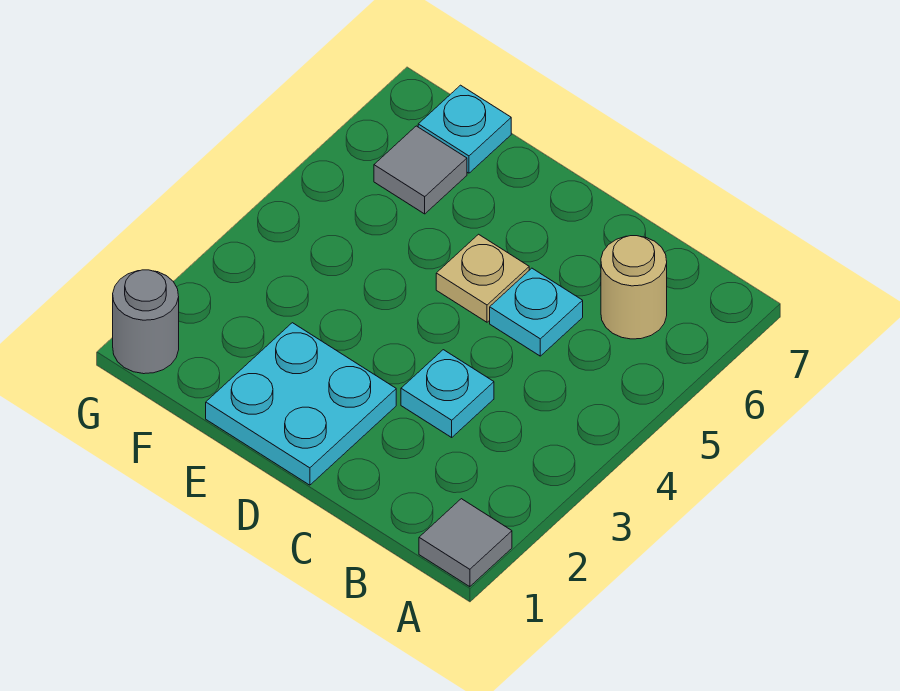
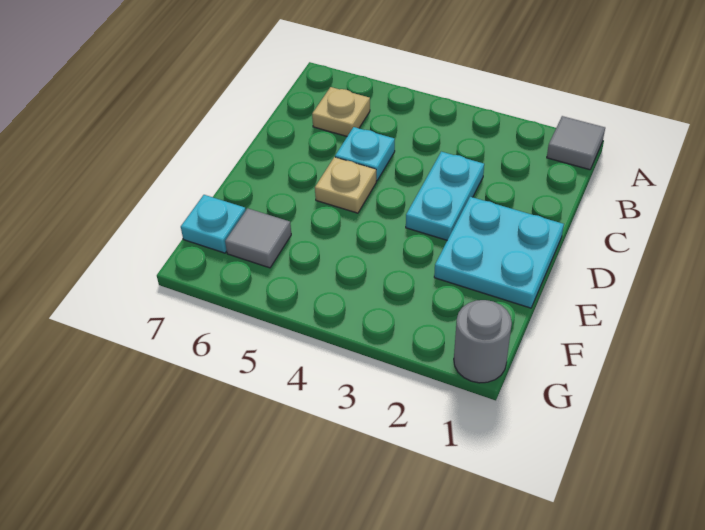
tan 1x1 round brick [601,236,667,339] -> tan 1x1 plate [312,87,370,136]
cyan 1x1 plate [401,350,494,437] -> cyan 1x2 plate [406,152,484,240]

